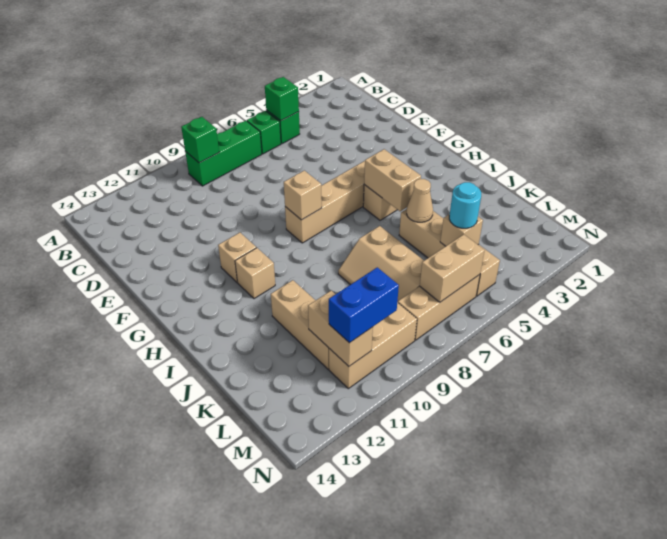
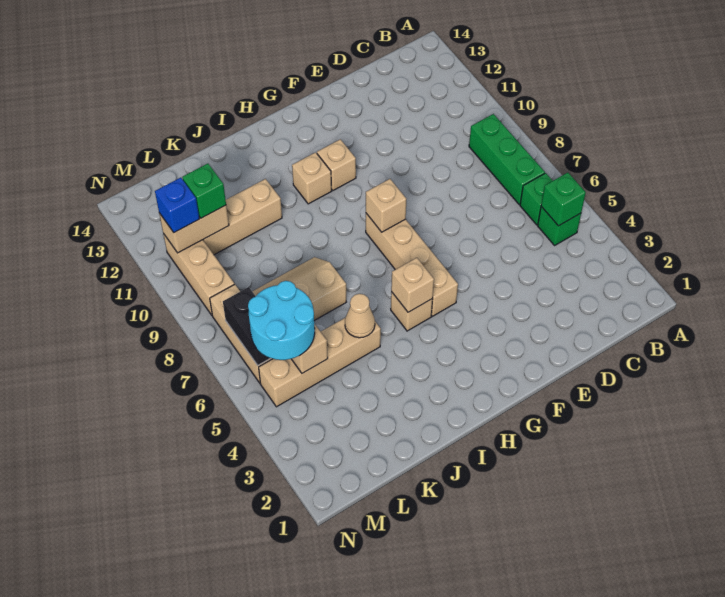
green 1x1 brick [181,117,219,163] -> green 1x1 brick moved to [182,164,226,218]
tan 1x2 brick [364,149,421,211] -> tan 1x1 brick [391,258,434,312]
cyan 1x1 round brick [449,182,481,228] -> cyan 2x2 round brick [248,281,315,360]
tan 1x2 brick [420,234,485,302] -> black 1x2 brick [223,287,270,365]
blue 1x2 brick [329,267,399,343] -> blue 1x1 brick [155,178,199,232]

